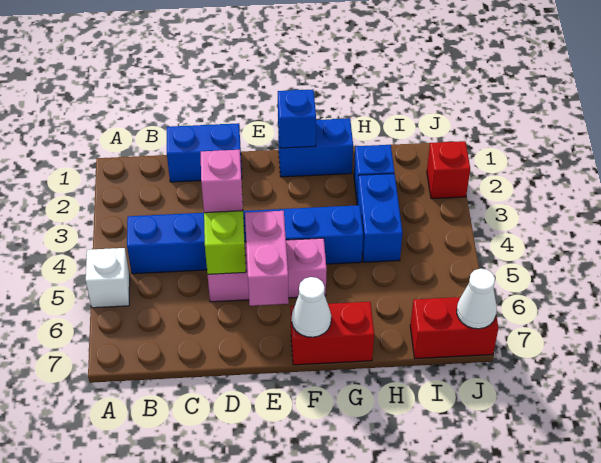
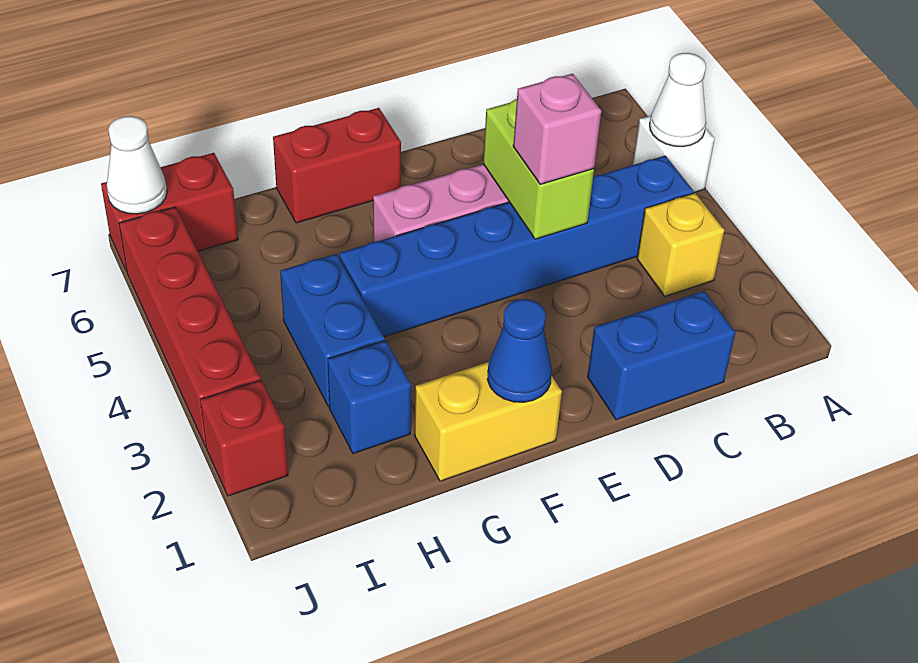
none -> yellow 1x1 brick [637,193,725,296]
pink 1x2 brick [245,211,289,306] -> none
blue 1x2 brick [278,118,353,177] -> yellow 1x2 brick [415,362,562,481]
blue 1x1 brick [278,89,316,148] -> blue 1x1 cone [487,299,552,402]
white 1x1 cone [292,277,331,337] -> white 1x1 cone moved to [650,53,706,147]
none -> red 1x4 brick [119,207,261,447]

